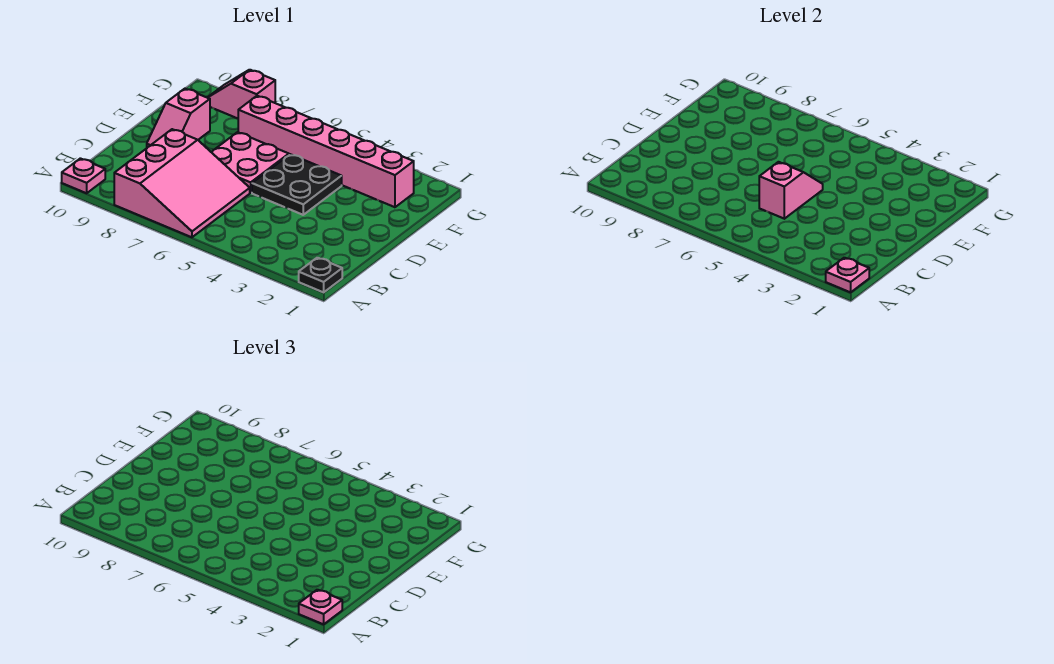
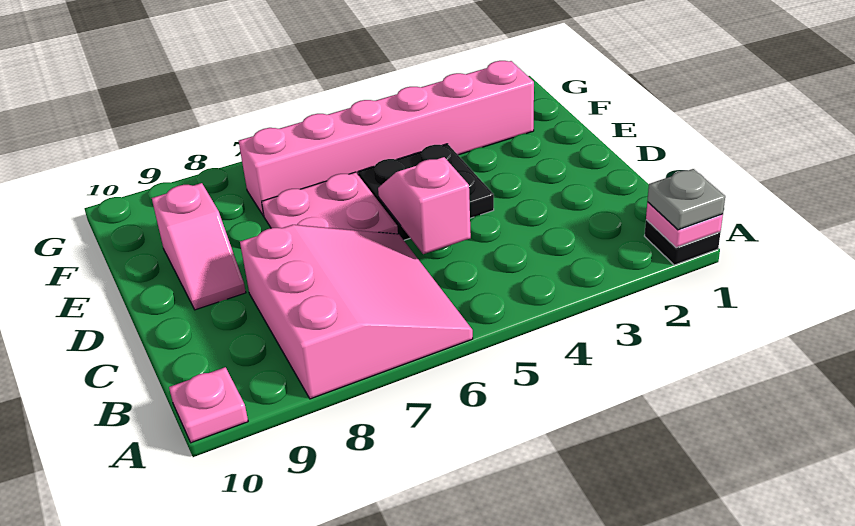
pink 1x1 plate [299,590,342,624] -> grey 1x1 plate [647,169,725,230]
pink 1x2 slope [207,70,275,119] -> none

